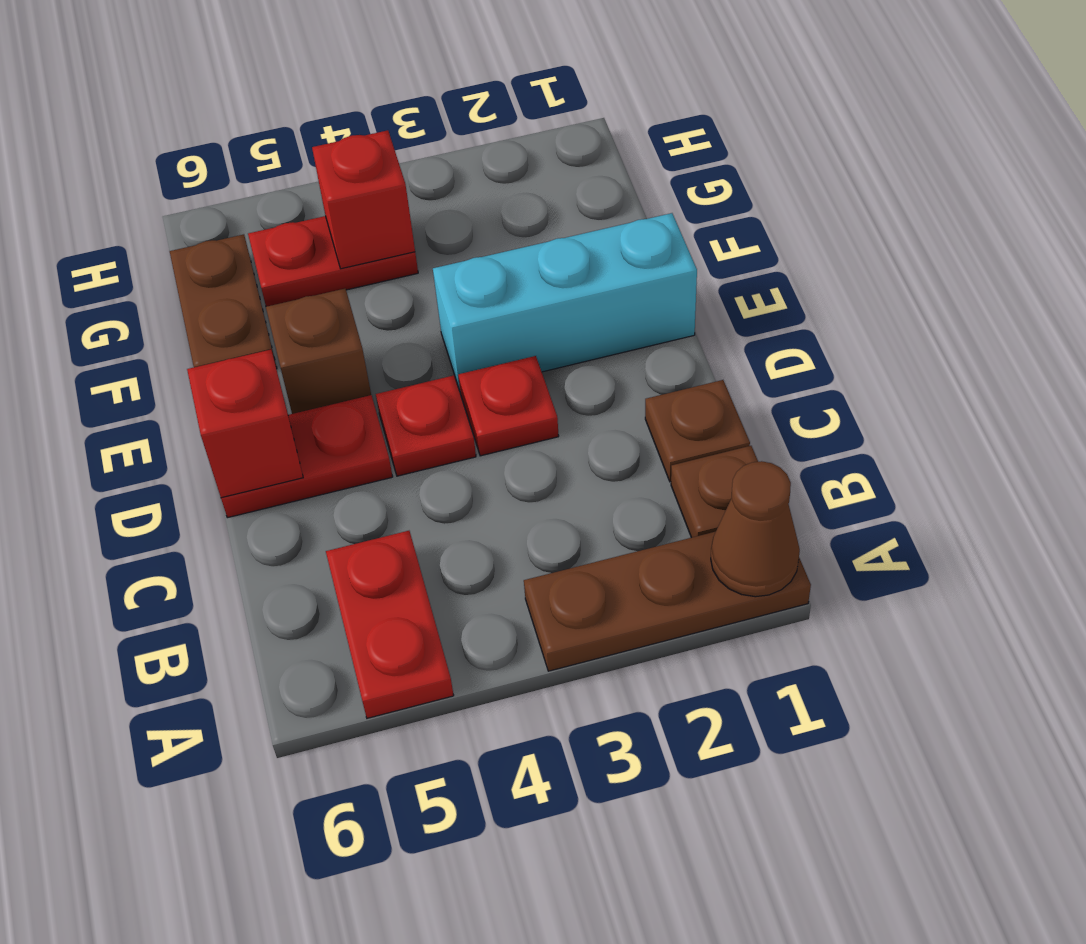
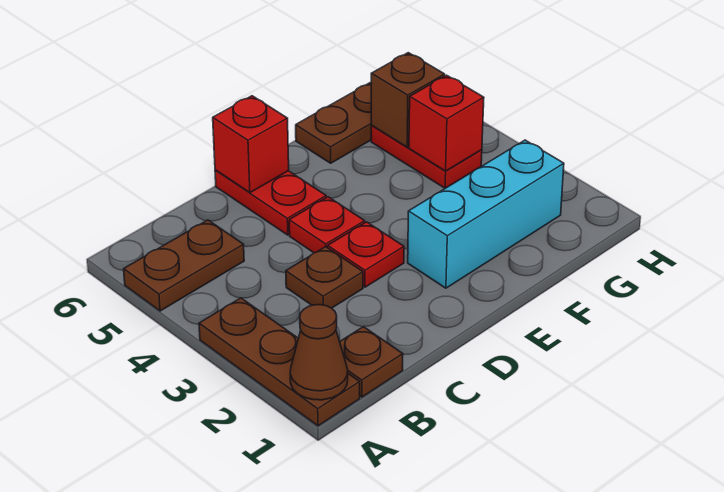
red 1x2 plate [326,531,454,718] -> brown 1x2 plate [124,220,244,311]
brown 1x1 plate [645,380,750,482] -> brown 1x1 plate moved to [286,247,363,308]
cyan 1x3 brick [433,213,697,390] -> cyan 1x3 brick turned to [408,140,564,288]
brown 1x1 brick [266,289,371,414] -> brown 1x1 brick moved to [371,53,445,147]

